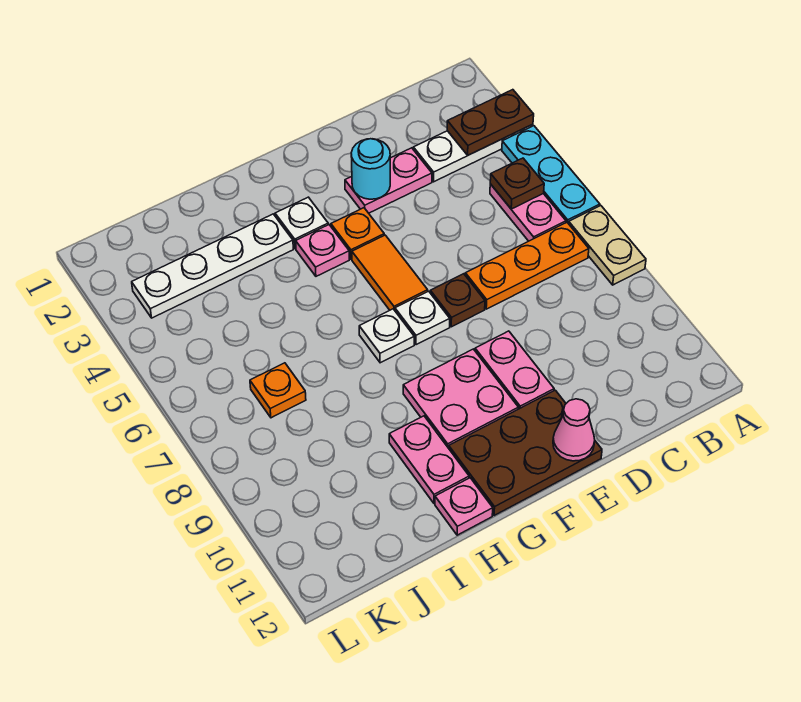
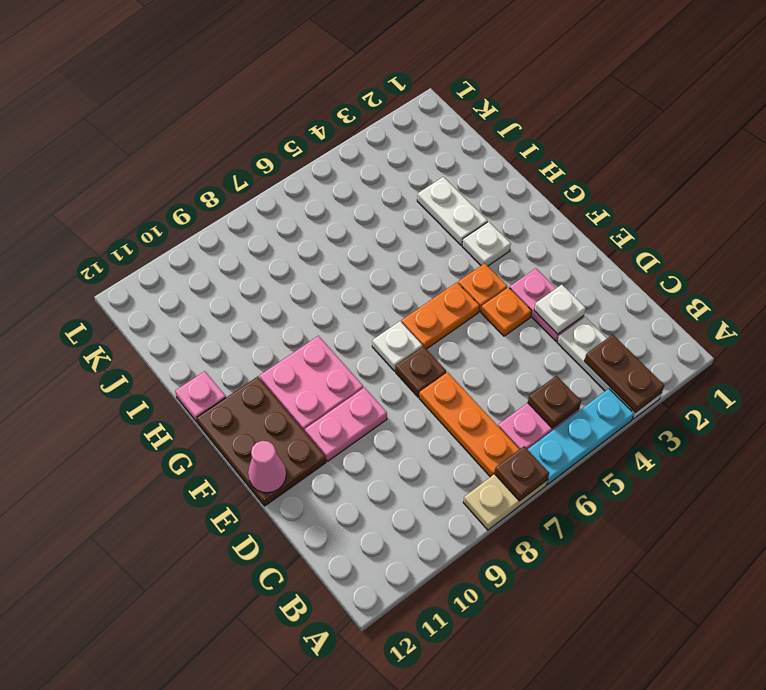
none -> brown 1x1 plate [495,446,549,501]
cyan 1x1 round brick [351,139,390,199] -> none
orange 1x2 tile [352,235,428,310] -> orange 1x2 plate [401,282,479,349]
pink 1x1 plate [296,225,349,276] -> none
white 1x1 plate [359,309,414,363] -> white 1x1 plate moved to [534,285,586,334]
white 1x4 plate [132,214,293,318] -> white 1x2 plate [417,177,487,245]
pink 1x2 plate [389,416,469,503] -> none
orange 1x1 plate [250,363,306,418] -> orange 1x1 plate moved to [481,287,531,336]

